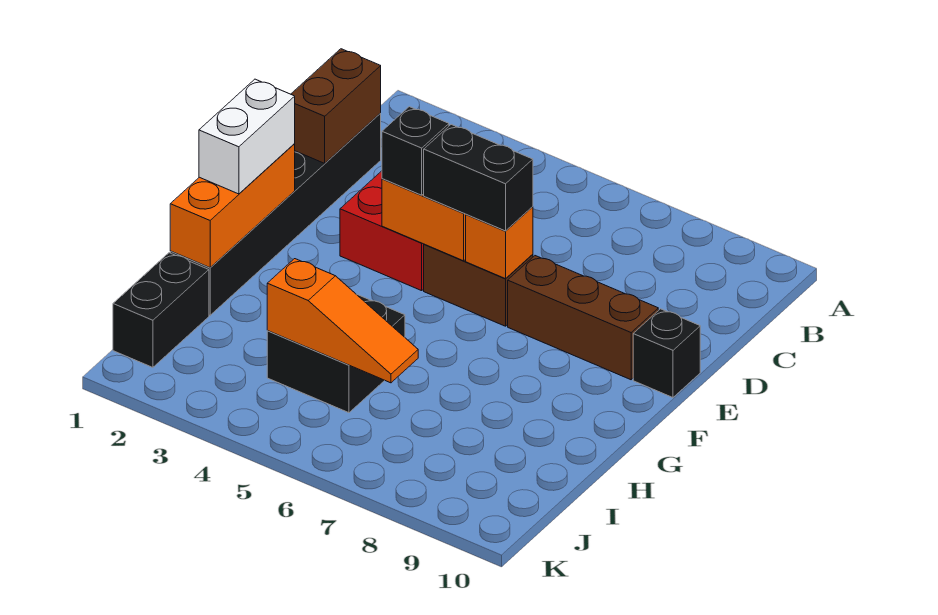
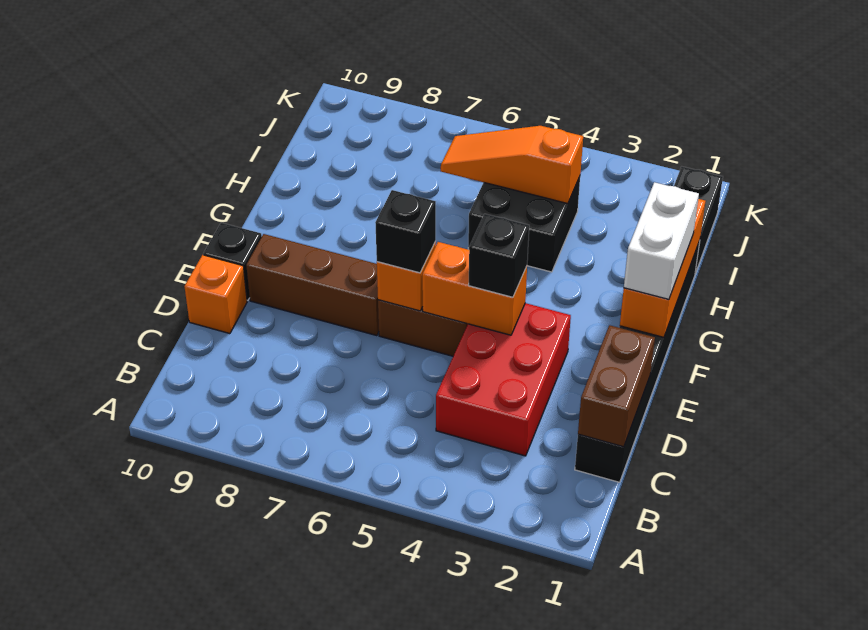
none -> orange 1x1 brick [184,255,247,334]
black 1x2 brick [424,125,533,231] -> black 1x1 brick [375,190,436,273]

